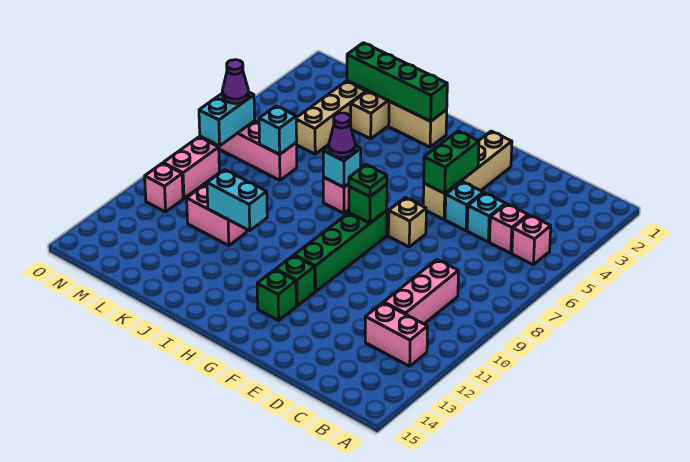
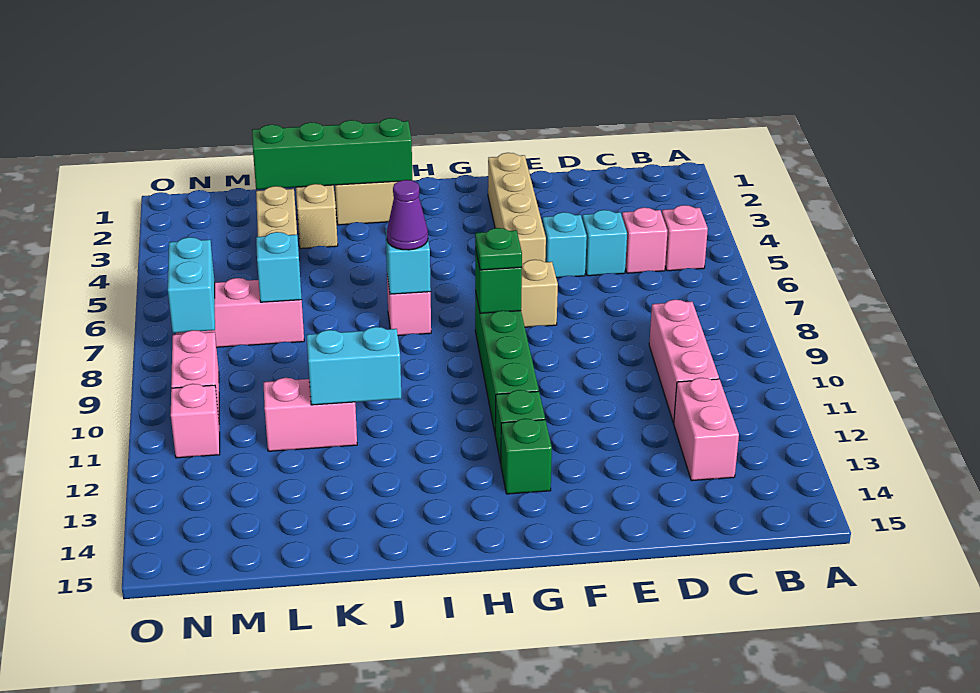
pink 1x2 brick [365,303,428,366] -> pink 1x2 brick turned to [674,378,739,481]
green 1x2 brick [424,131,479,193] -> none
purple 1x1 cone [222,60,249,103] -> none

